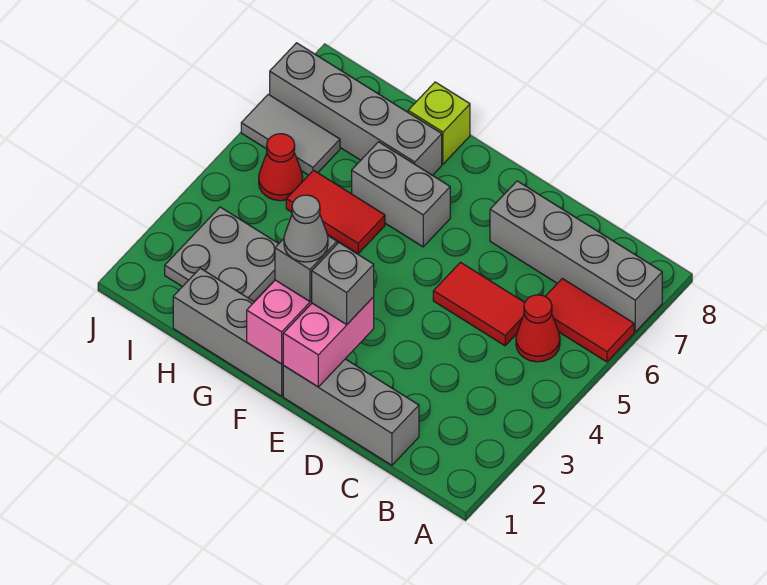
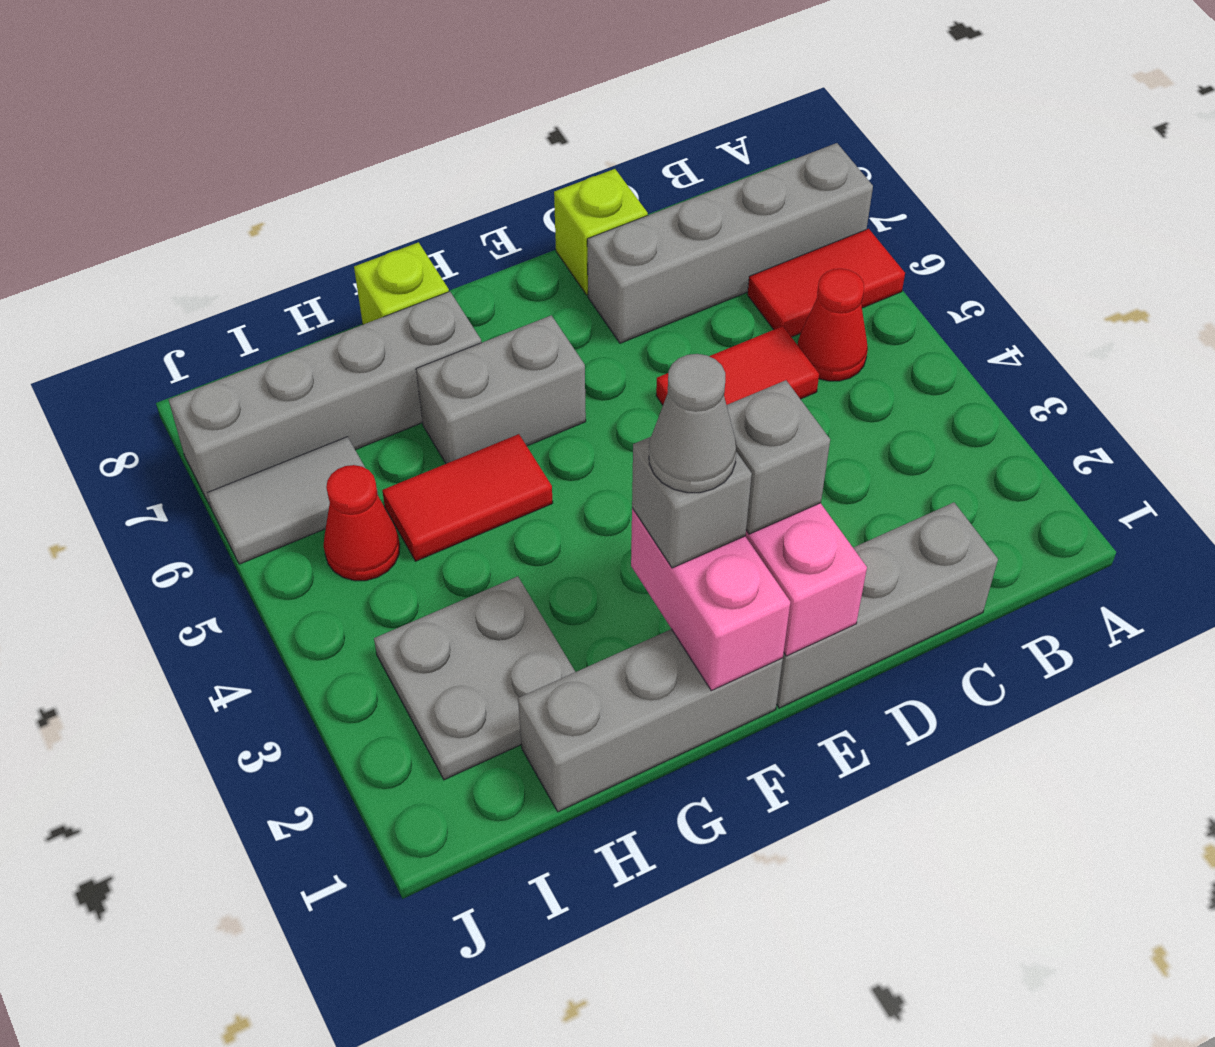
none -> lime 1x1 brick [554,169,648,295]

